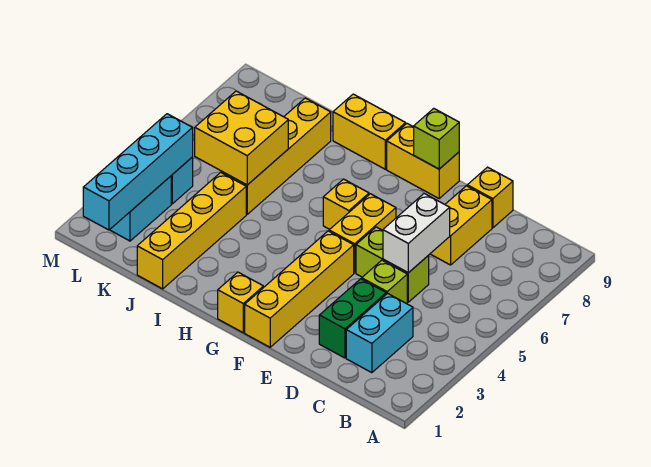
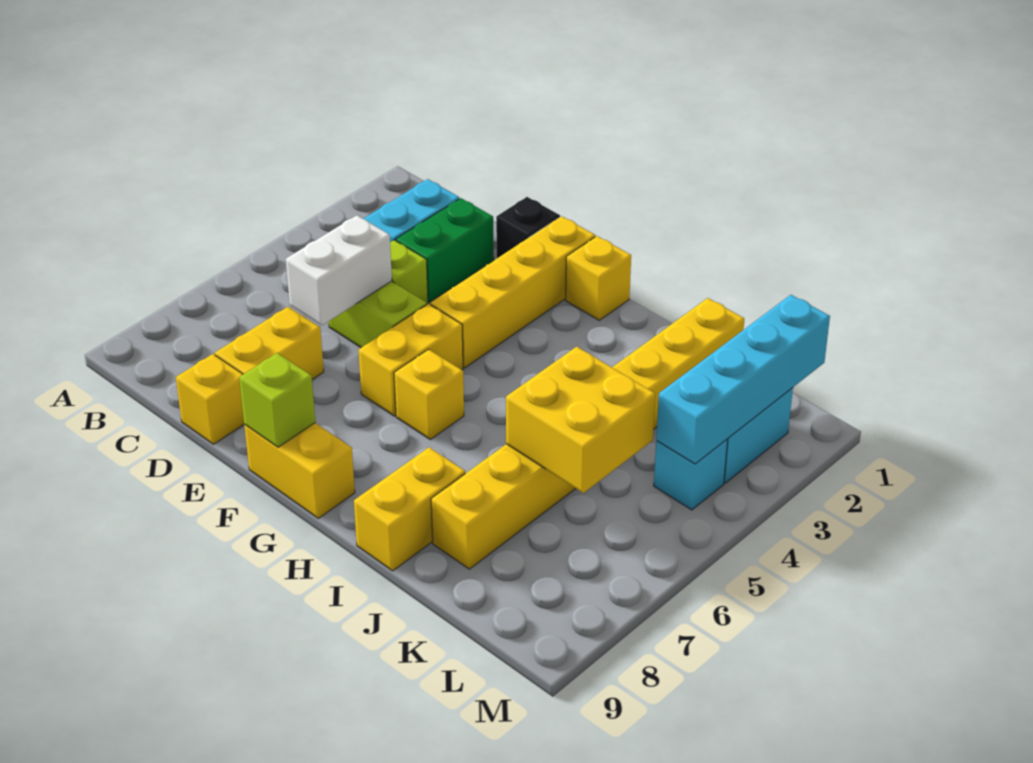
none -> black 1x1 brick [496,197,560,258]
yellow 1x2 brick [333,94,406,169] -> yellow 1x2 brick turned to [354,447,465,571]

